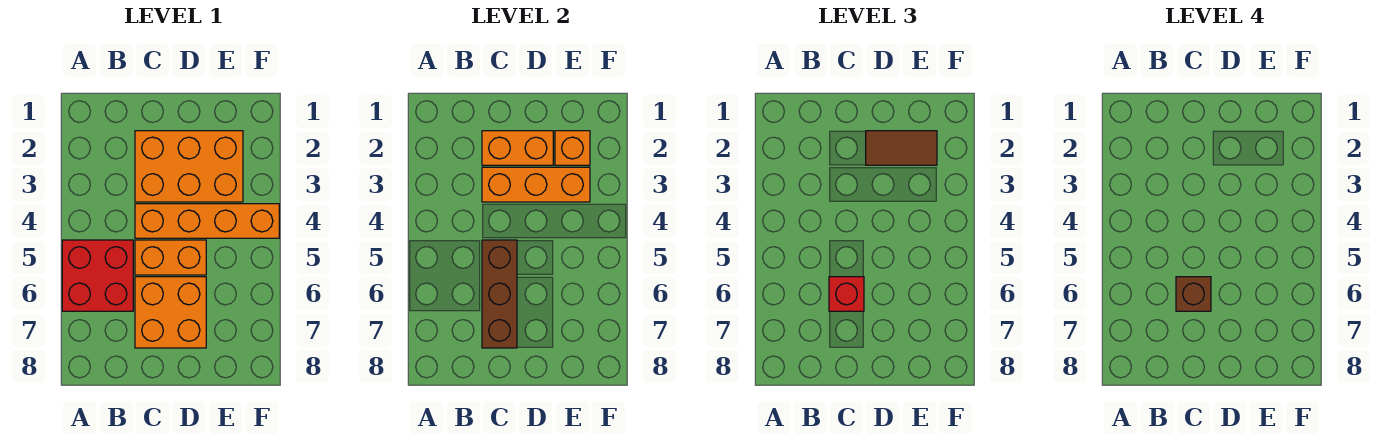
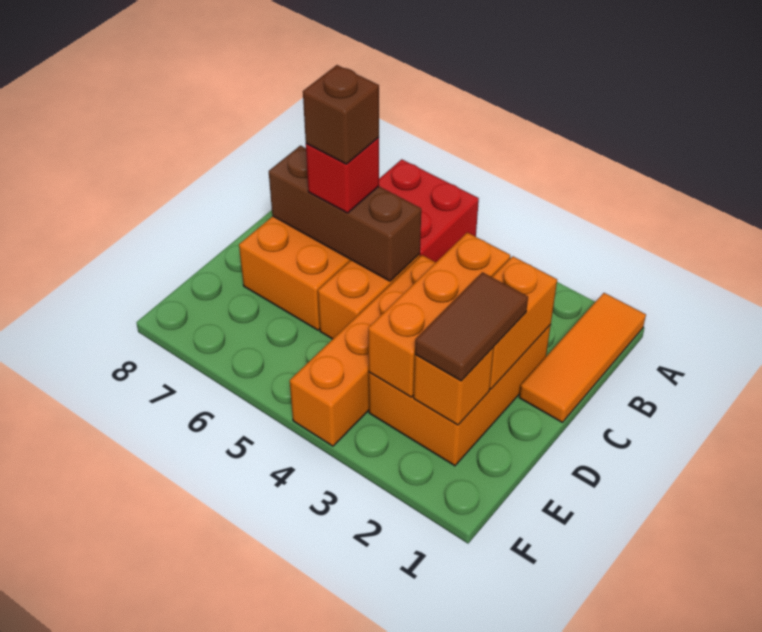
none -> orange 1x3 tile [519,293,646,422]

